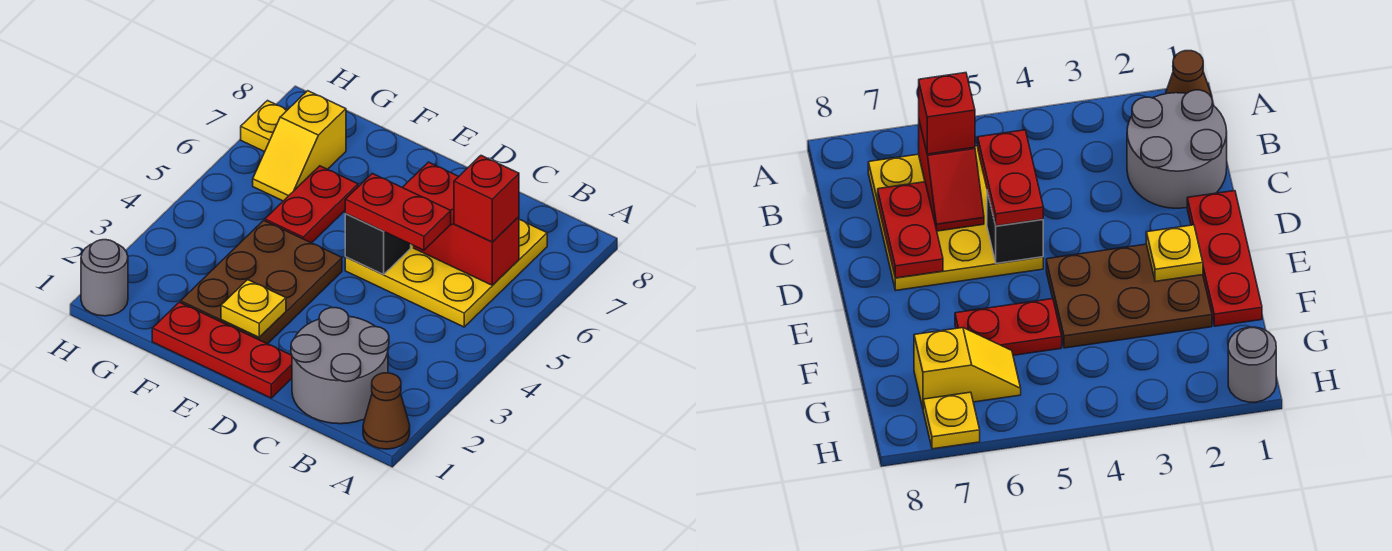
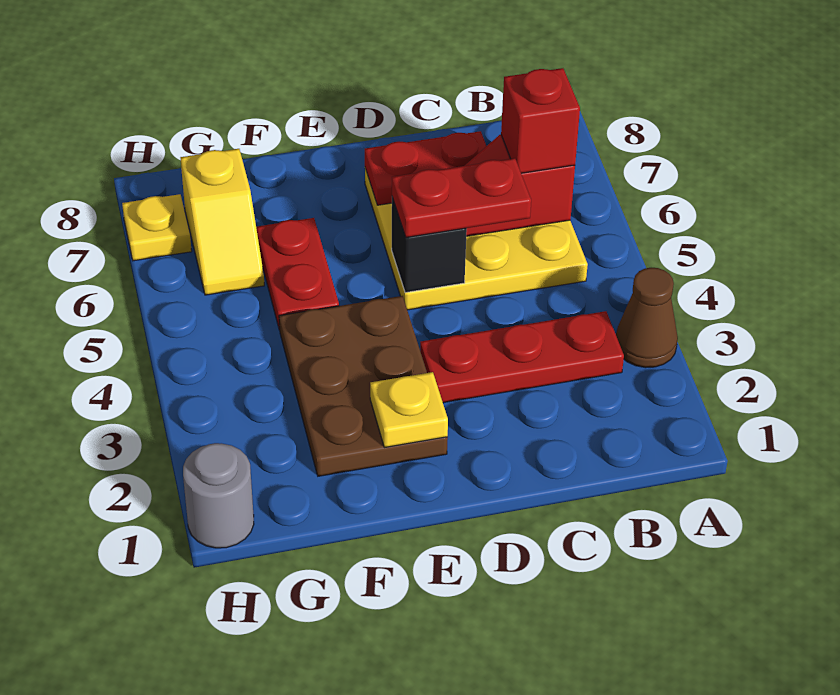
brown 1x1 cone [363,373,410,449] -> brown 1x1 cone moved to [616,268,678,368]
grey 2x2 round brick [291,308,389,424] -> none
red 1x3 plate [152,302,292,398] -> red 1x3 plate moved to [420,311,624,403]

